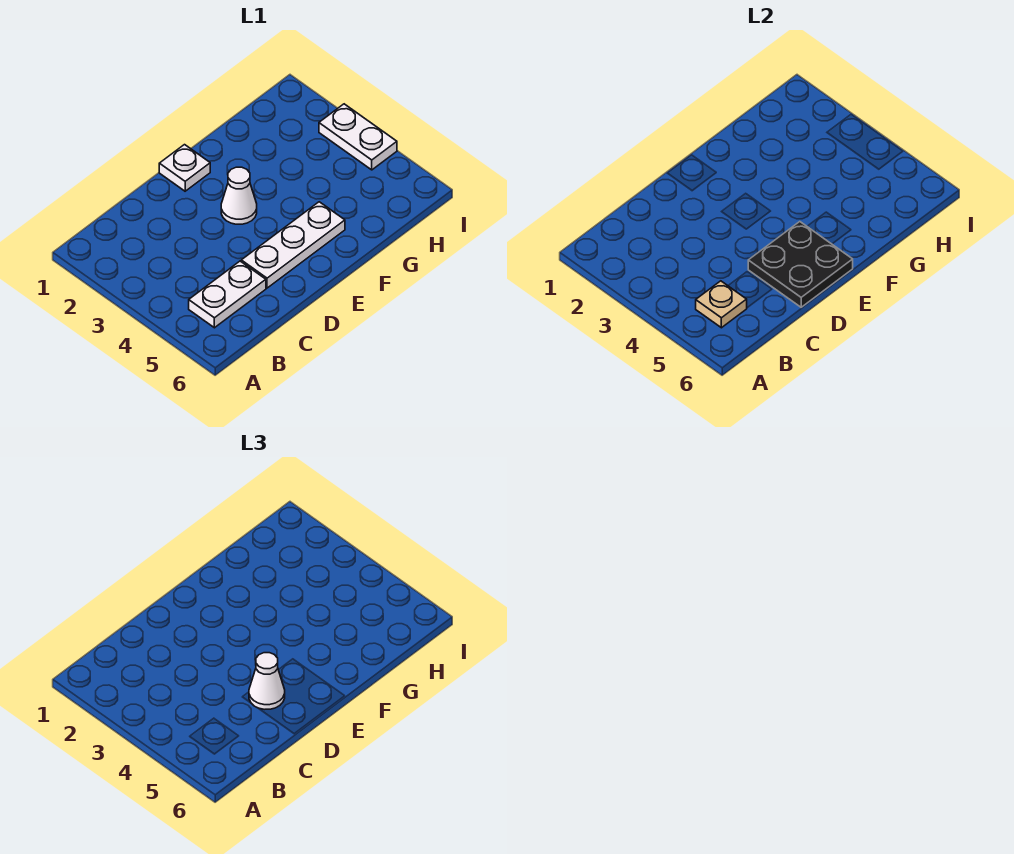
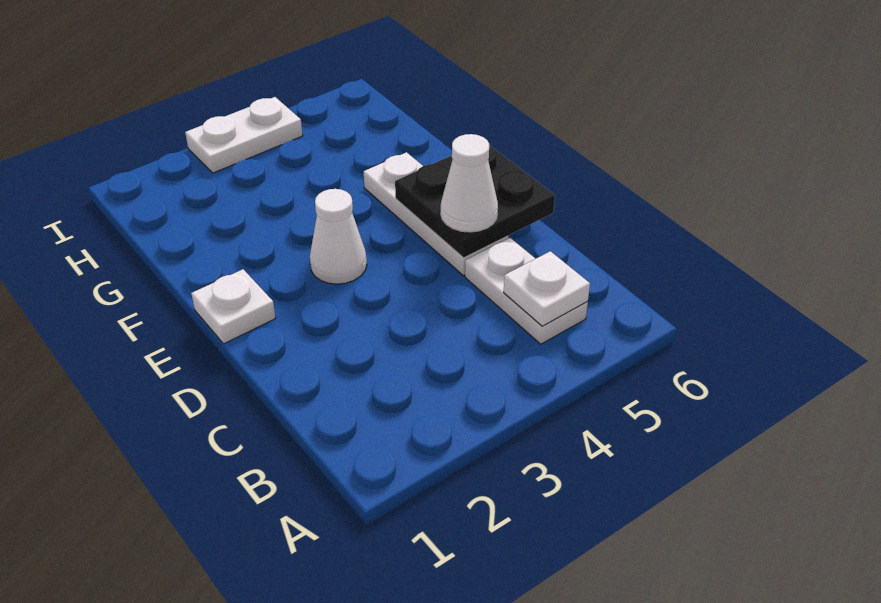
tan 1x1 plate [696,281,747,328] -> white 1x1 plate [504,251,590,326]

